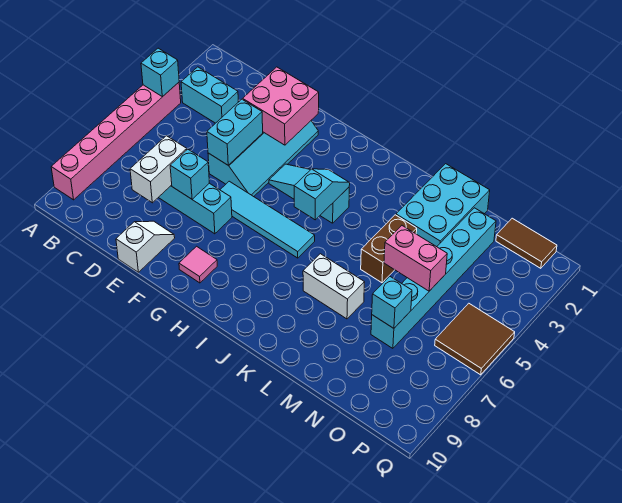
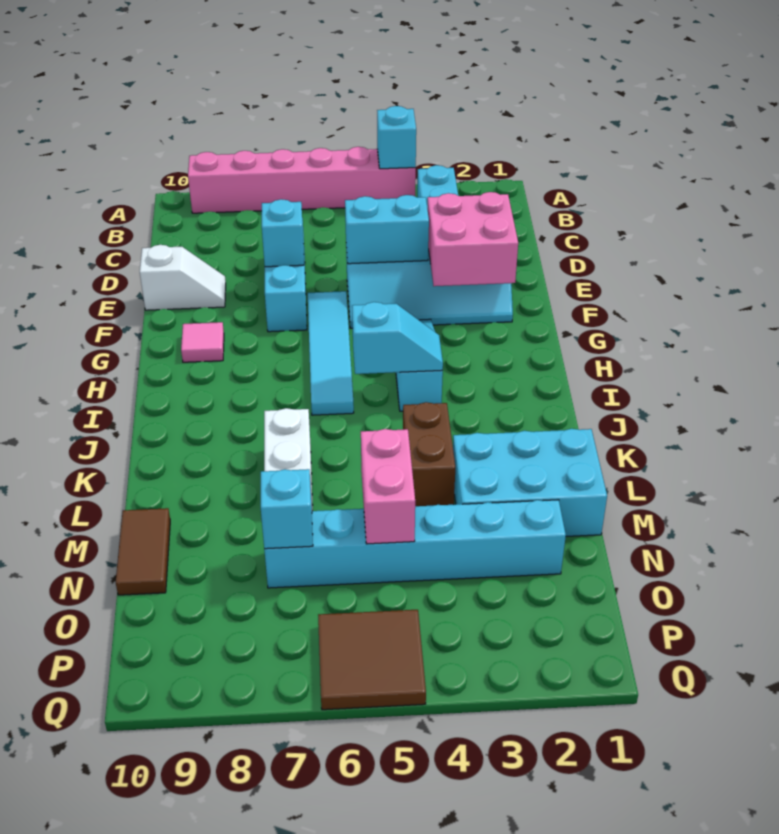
white 1x2 brick [130,136,187,203] -> none
brown 1x2 brick [361,215,417,283] -> brown 1x2 brick turned to [403,402,455,506]
brown 1x2 tile [496,218,557,268] -> brown 1x2 tile moved to [116,508,170,595]

